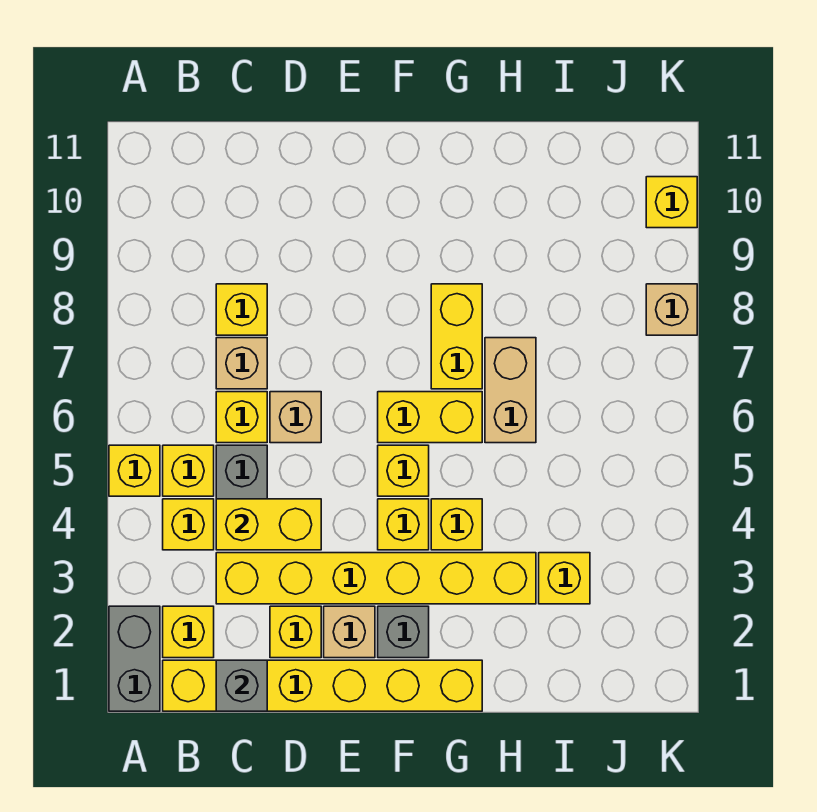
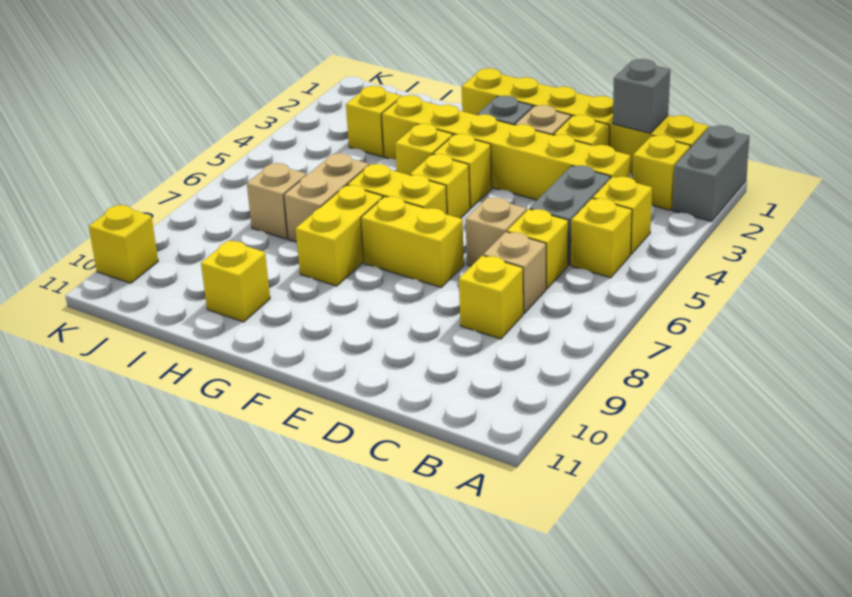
yellow 1x1 brick [109,445,160,496] -> yellow 1x1 brick moved to [201,240,270,322]
yellow 1x2 brick [216,499,321,550] -> yellow 1x2 brick moved to [361,196,464,287]
tan 1x1 brick [646,284,697,335] -> tan 1x1 brick moved to [247,163,307,239]

